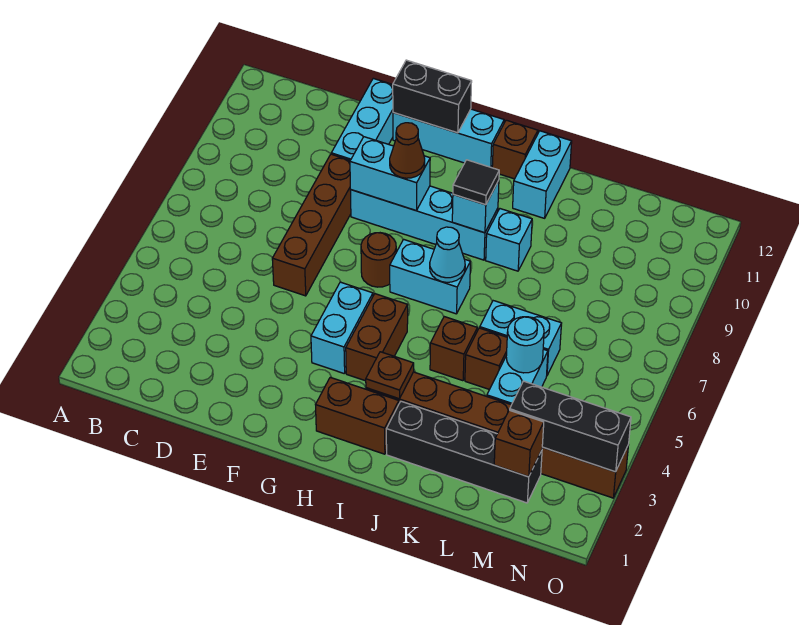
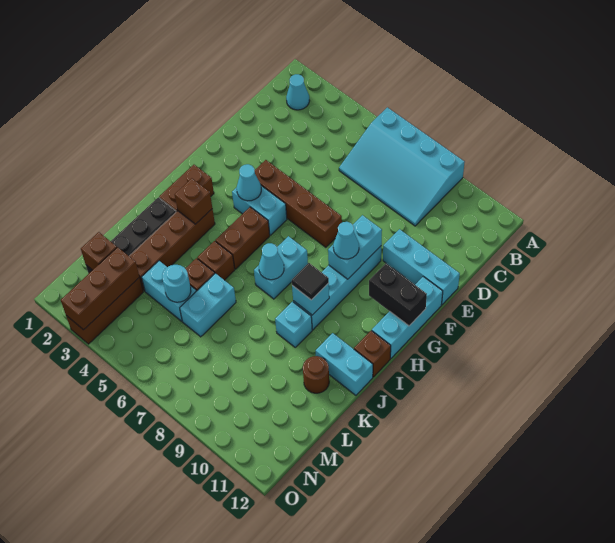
none -> cyan 3x4 slope [339,107,465,226]
none -> cyan 1x1 cone [286,74,309,110]
brown 1x4 brick [272,154,351,296] -> brown 1x4 brick moved to [255,160,342,247]
black 1x2 brick [393,60,472,133] -> black 1x2 brick turned to [369,263,427,326]
none -> cyan 1x1 cone [237,164,261,201]
brown 1x1 round brick [361,233,396,287] -> brown 1x1 round brick moved to [303,356,329,393]
brown 1x1 cone [390,123,425,178] -> cyan 1x1 cone [333,222,359,259]
brown 1x2 brick [346,294,408,381] -> brown 1x2 brick turned to [215,207,270,269]
brown 1x1 plate [366,352,414,399] -> brown 1x1 brick [175,178,212,224]
black 1x3 brick [510,381,631,472] -> brown 1x3 brick [61,247,139,330]

